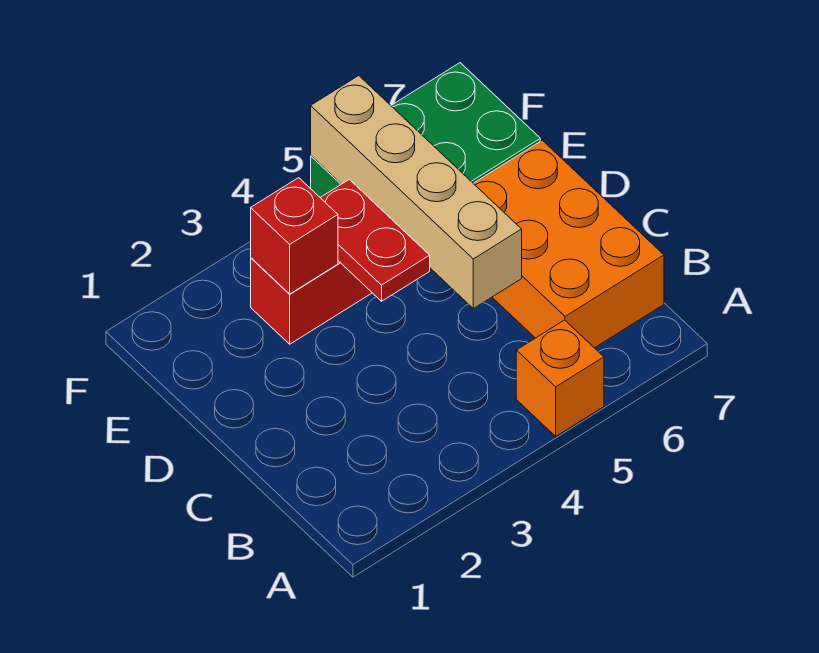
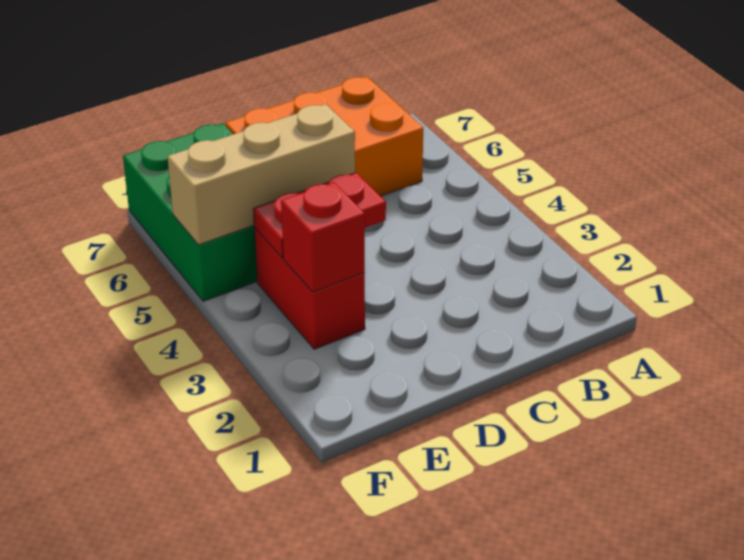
orange 1x1 brick [516,320,604,436] -> none
tan 1x4 brick [311,76,522,308] -> tan 1x3 brick [167,104,355,245]

